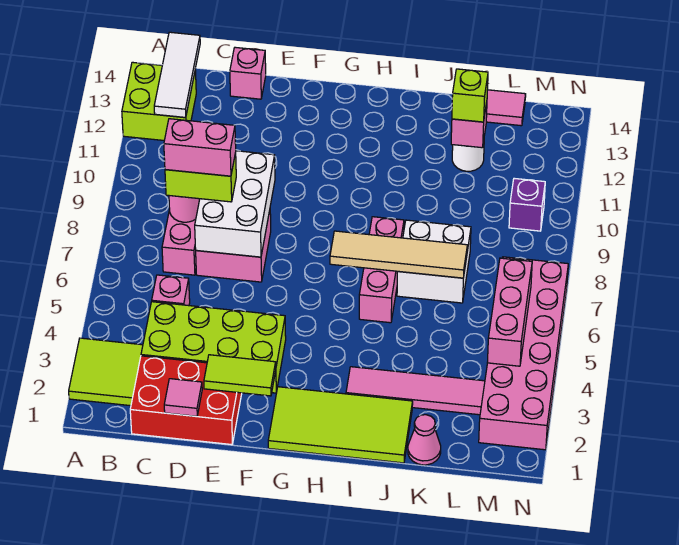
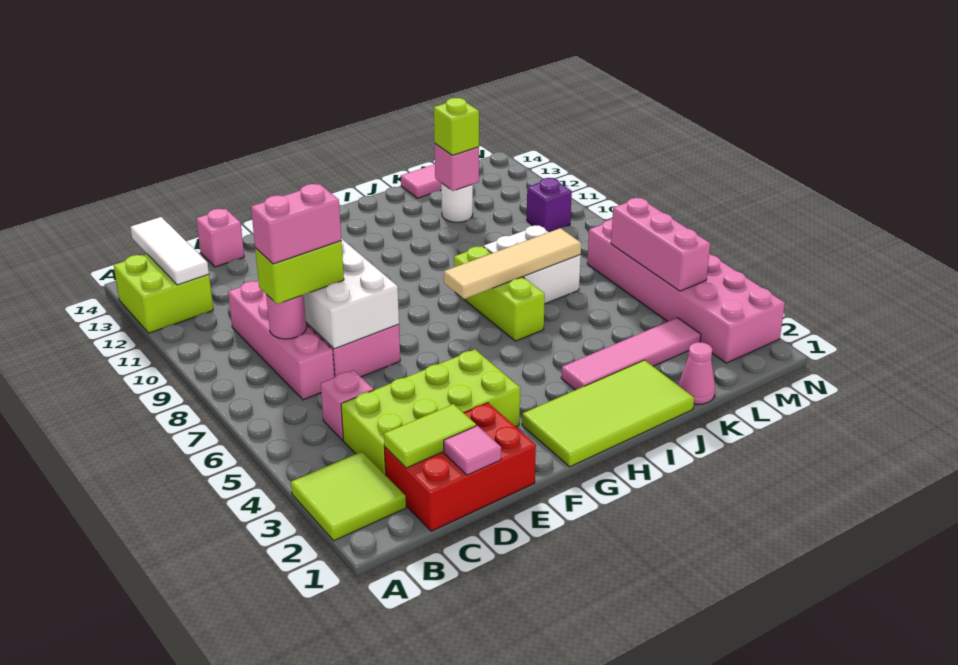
lime 1x2 tile [204,355,276,396] -> lime 1x2 tile moved to [384,404,476,468]
pink 1x3 brick [359,217,404,323] -> lime 1x3 brick [454,246,545,341]

